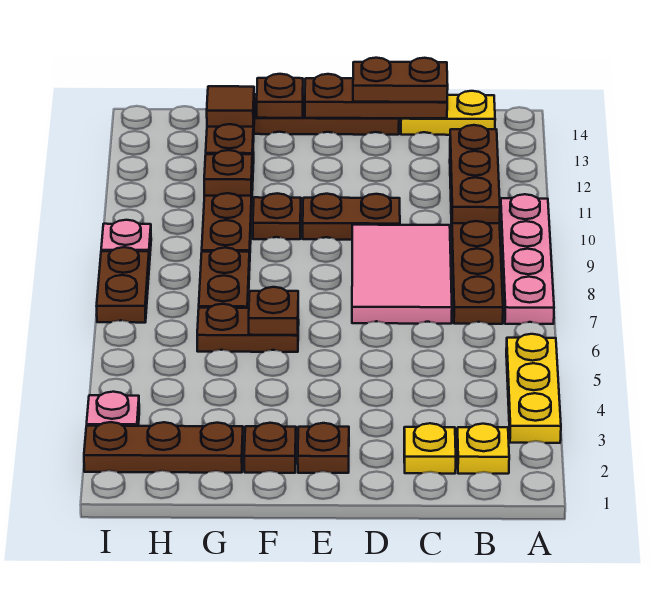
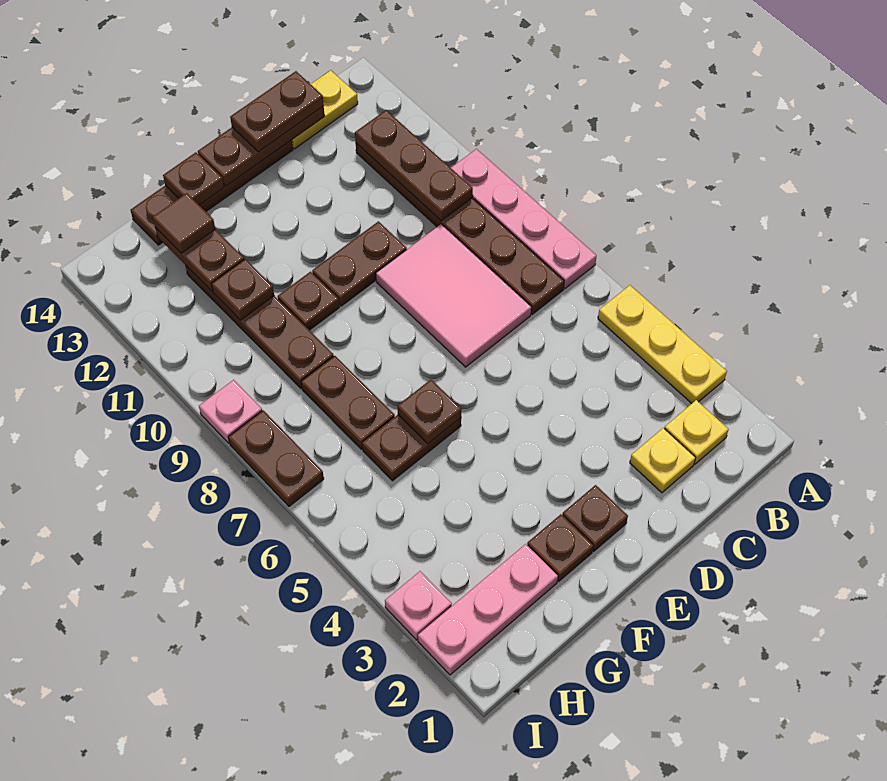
brown 1x3 plate [84,422,243,473] -> pink 1x3 plate [418,544,558,675]

